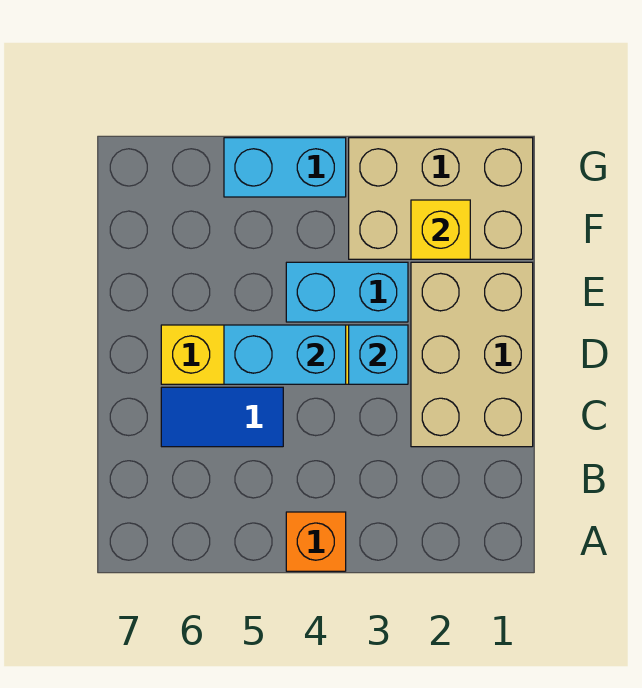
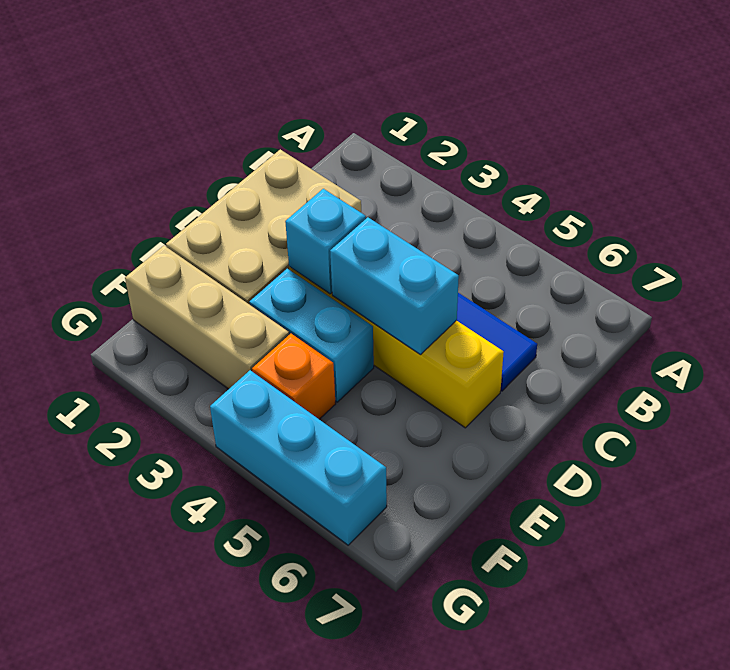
orange 1x1 brick [286,512,346,571] -> orange 1x1 brick moved to [252,334,336,419]
tan 2x3 brick [349,138,533,259] -> tan 1x3 brick [125,246,289,389]
yellow 1x1 brick [411,200,470,259] -> none
cyan 1x2 brick [224,138,346,197] -> cyan 1x3 brick [210,370,387,545]

